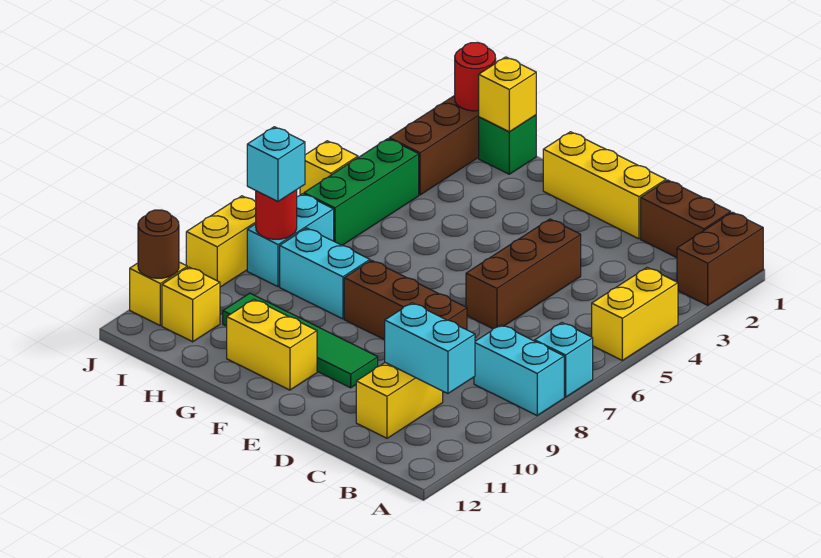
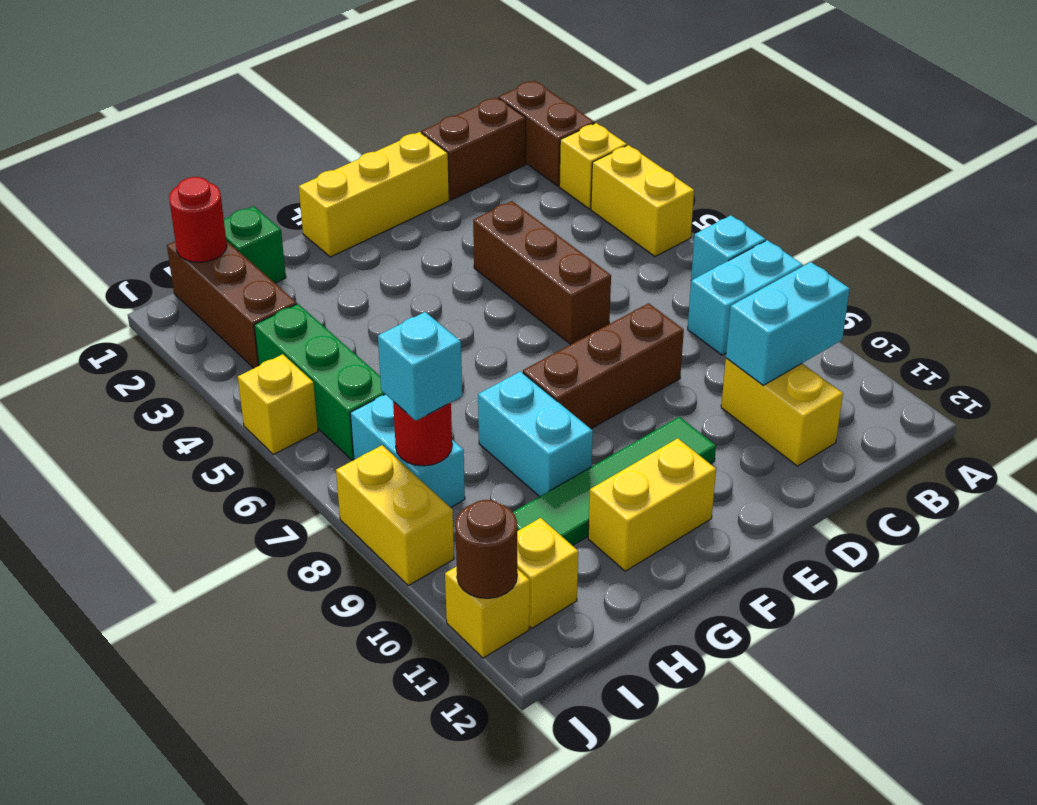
cyan 1x2 brick [280,228,370,319] -> cyan 1x2 brick turned to [478,371,593,497]
yellow 1x1 brick [479,57,536,132] -> yellow 1x1 brick moved to [559,123,627,209]

